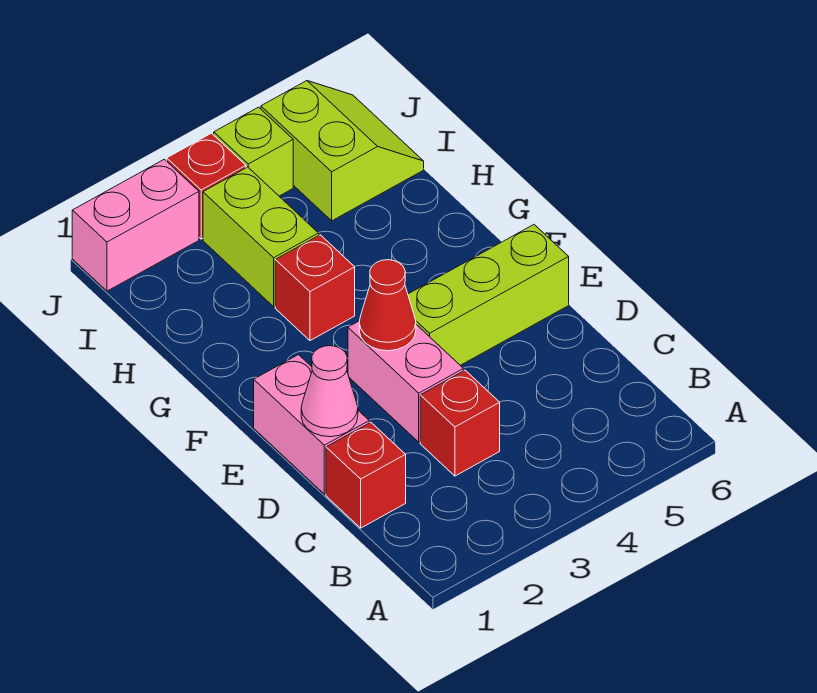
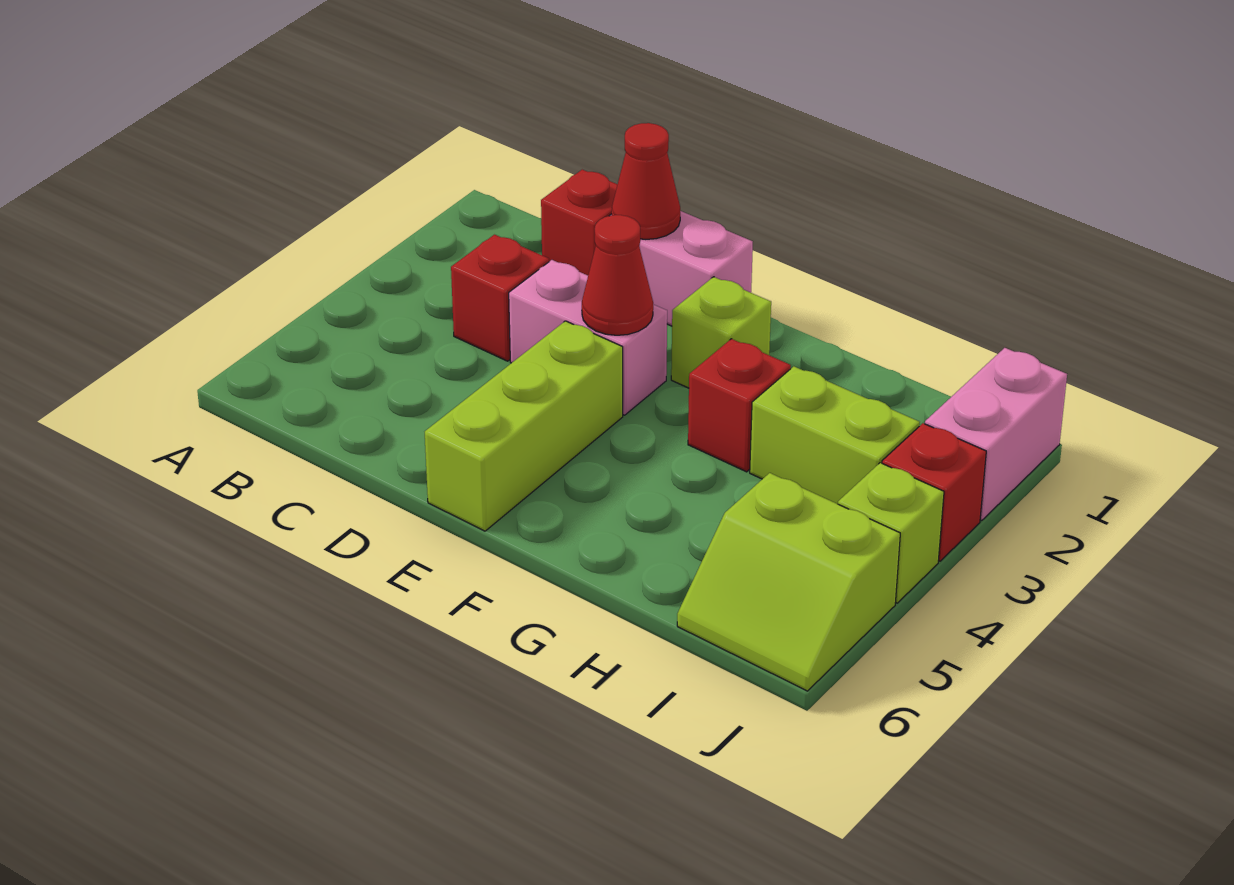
pink 1x1 cone [301,346,358,437] -> red 1x1 cone [612,123,680,239]
none -> lime 1x1 brick [671,277,771,388]

